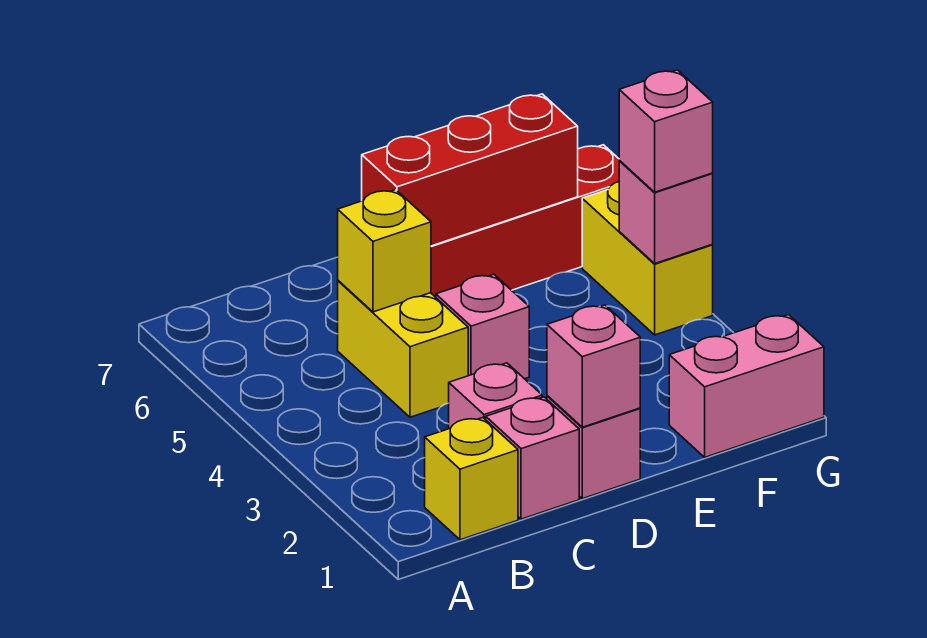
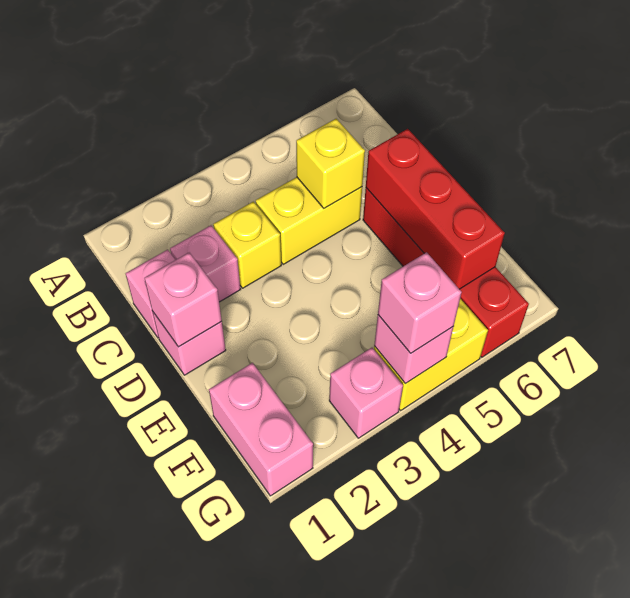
yellow 1x1 brick [425,417,518,540] -> yellow 1x1 brick moved to [213,202,281,288]
pink 1x1 brick [436,274,529,379] -> pink 1x1 brick moved to [329,348,403,438]

